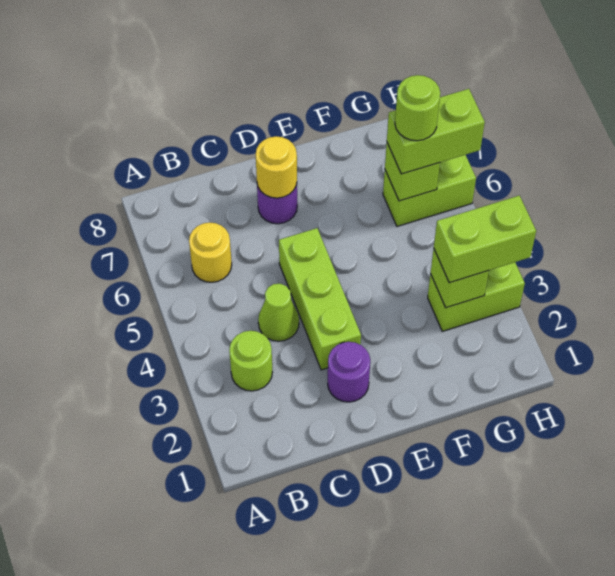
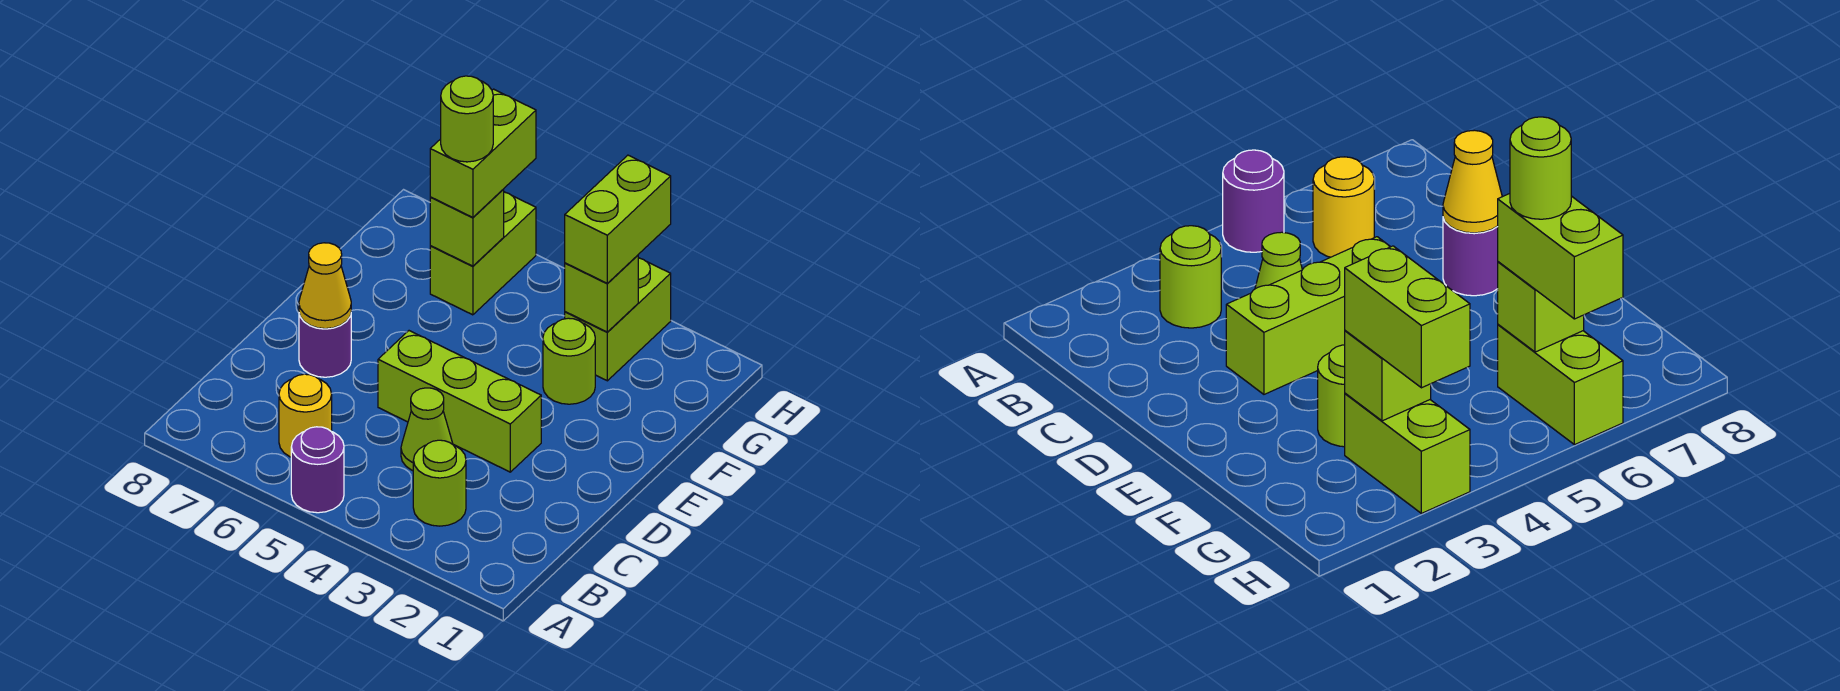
purple 1x1 round brick [328,342,370,402] -> purple 1x1 round brick moved to [291,427,344,513]
yellow 1x1 round brick [256,136,297,198] -> yellow 1x1 cone [299,243,351,329]
none -> lime 1x1 round brick [543,318,595,404]

